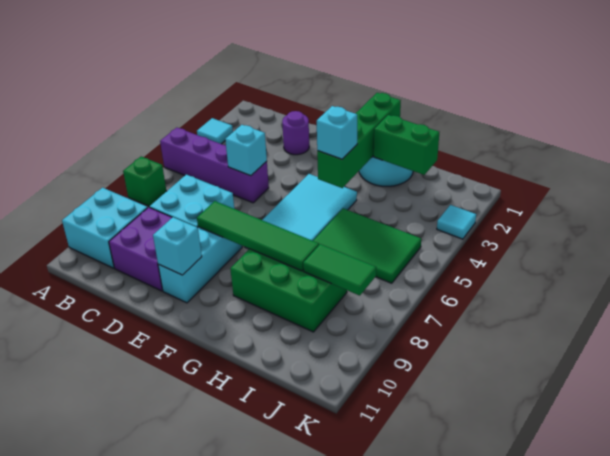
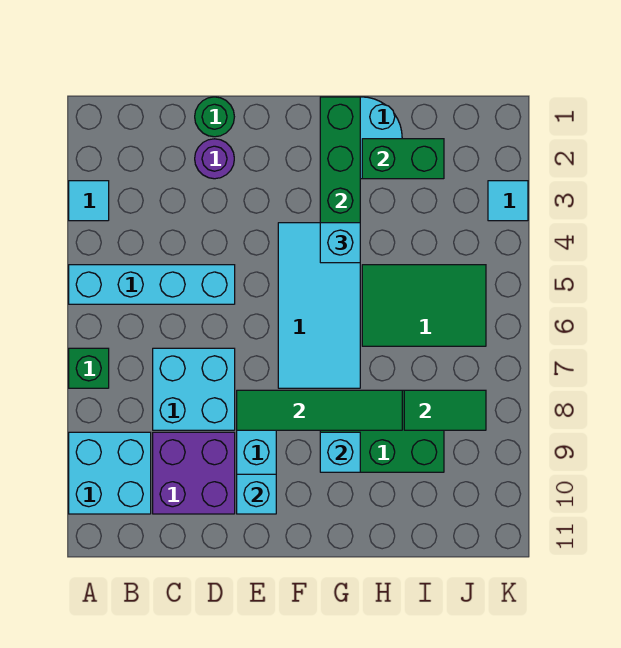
purple 1x4 brick [160,128,269,203] -> cyan 1x4 brick [69,265,235,304]
none -> green 1x1 round brick [195,97,234,137]
cyan 1x1 brick [225,125,267,176] -> cyan 1x1 brick moved to [320,432,360,472]

